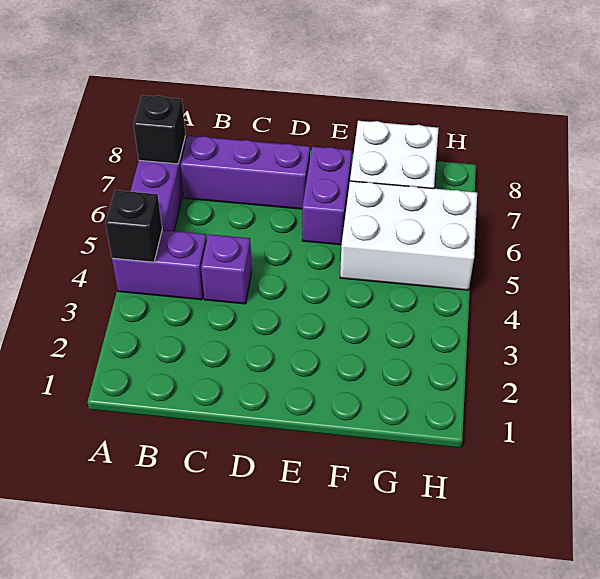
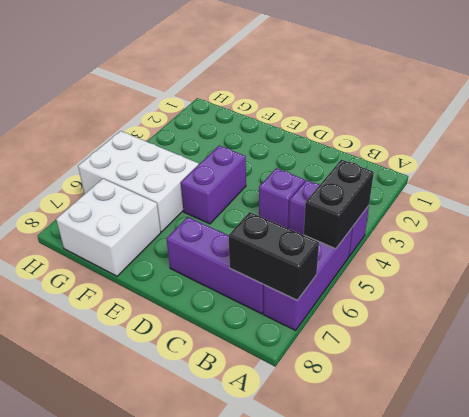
black 1x1 brick [105,190,162,262] -> black 1x2 brick [304,160,374,249]
black 1x1 brick [134,95,186,164] -> black 1x2 brick [228,212,319,300]
purple 1x2 brick [302,147,352,245] -> purple 1x2 brick moved to [181,146,246,224]

